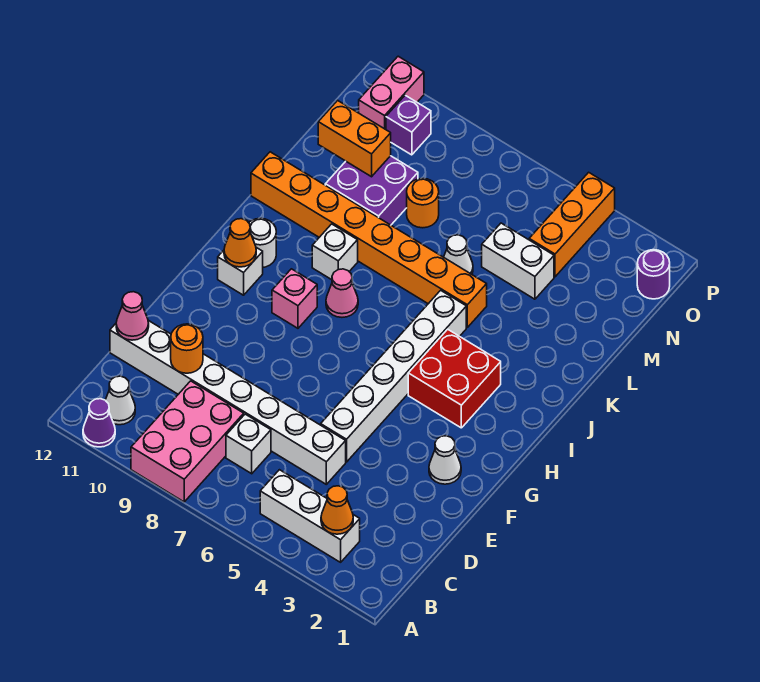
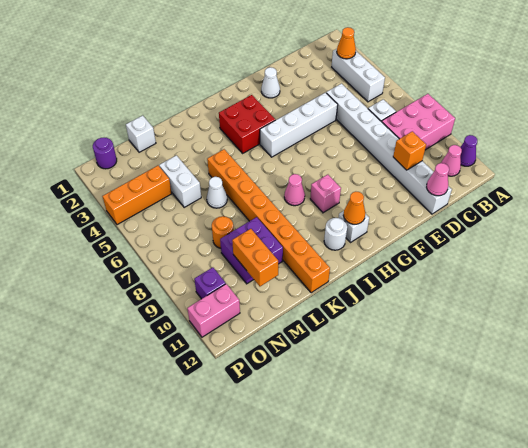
white 1x1 cone [106,376,135,425] -> pink 1x1 cone [441,145,462,176]
orange 1x1 round brick [171,324,203,373] -> orange 1x1 brick [393,131,426,170]
white 1x6 brick [321,290,466,462] -> white 1x4 brick [260,93,338,157]
white 1x1 brick [312,224,358,280] -> white 1x1 brick moved to [126,116,156,152]

